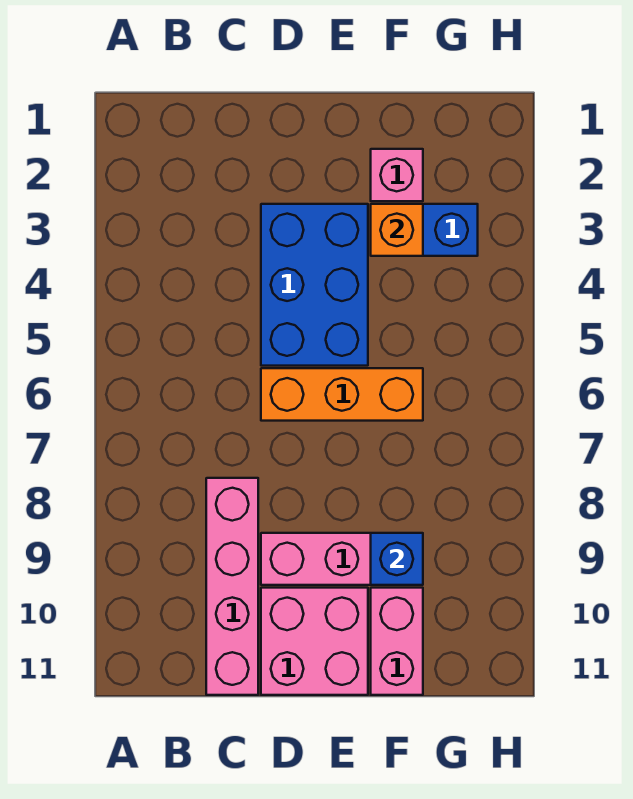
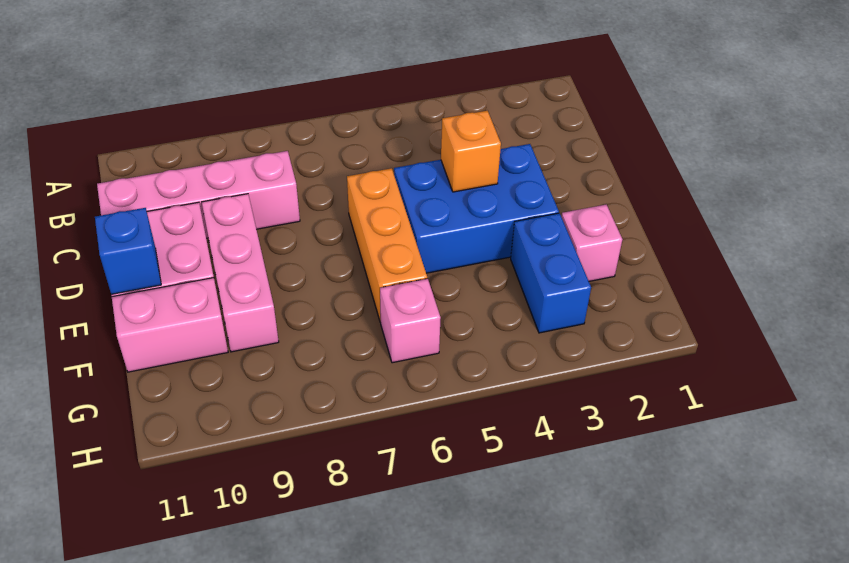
orange 1x1 brick [371,204,423,256] -> orange 1x1 brick moved to [441,111,501,192]
blue 1x1 brick [371,533,423,585] -> blue 1x1 brick moved to [95,208,161,295]
none -> pink 1x1 brick [380,279,441,363]

